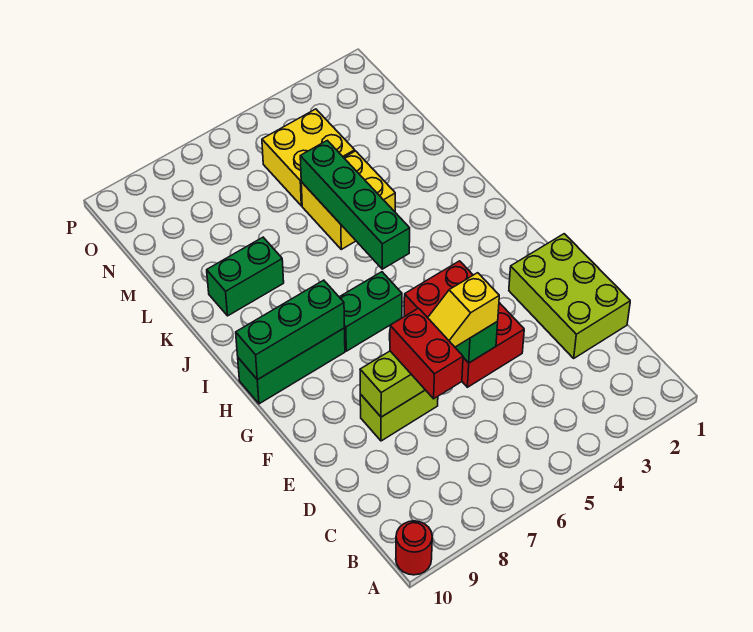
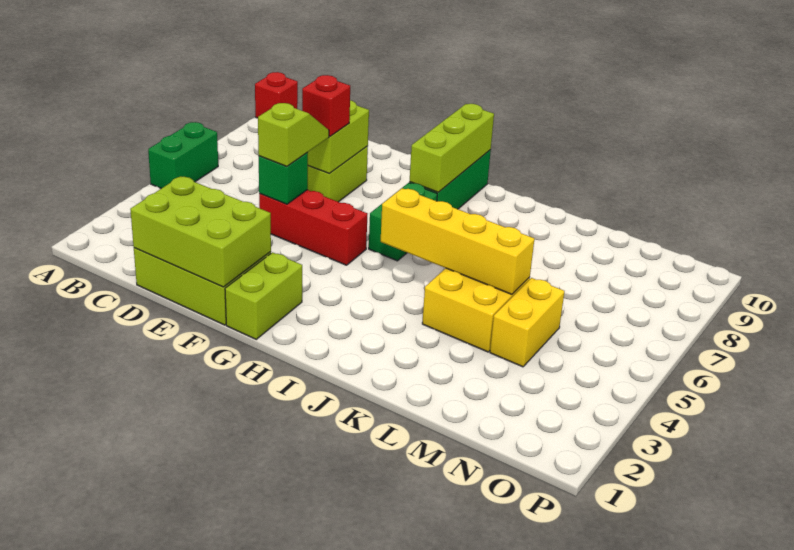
red 1x1 round brick [396,521,432,575] -> red 1x1 brick [255,72,298,118]
none -> lime 2x3 brick [130,176,271,287]
red 1x2 brick [390,308,463,399] -> red 1x1 brick [302,75,350,137]
red 2x3 brick [404,261,524,387] -> red 1x3 brick [259,190,367,265]
yellow 1x2 slope [428,273,499,347] -> lime 1x2 slope [258,103,329,167]
none -> lime 1x2 brick [225,252,302,339]
green 1x3 brick [236,280,345,380] -> lime 1x3 brick [410,104,494,192]
green 1x4 brick [300,140,410,269] -> yellow 1x4 brick [381,188,534,294]
green 1x2 brick [207,237,284,316] -> green 1x2 brick moved to [148,122,218,189]
yellow 2x2 brick [262,109,355,206] -> yellow 1x2 brick [490,278,565,367]

